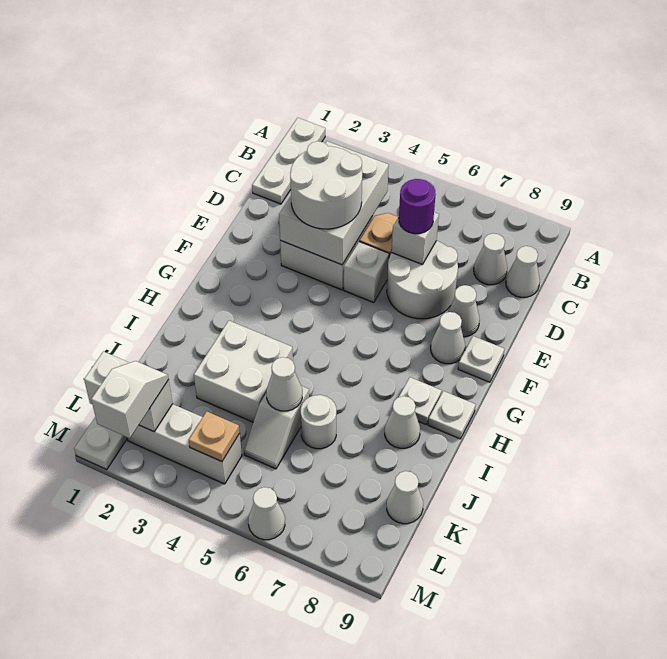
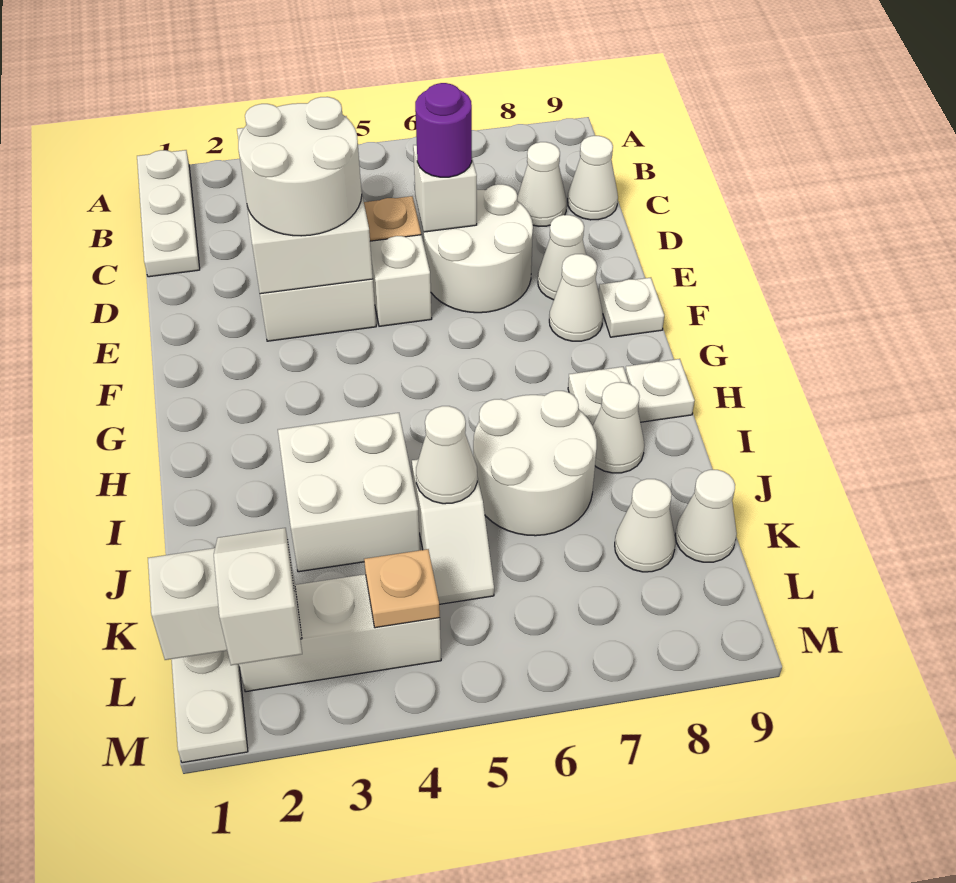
white 1x1 round brick [301,395,336,449] -> white 2x2 round brick [473,391,597,536]
white 1x1 cone [248,487,285,540] -> white 1x1 cone moved to [615,479,676,572]

